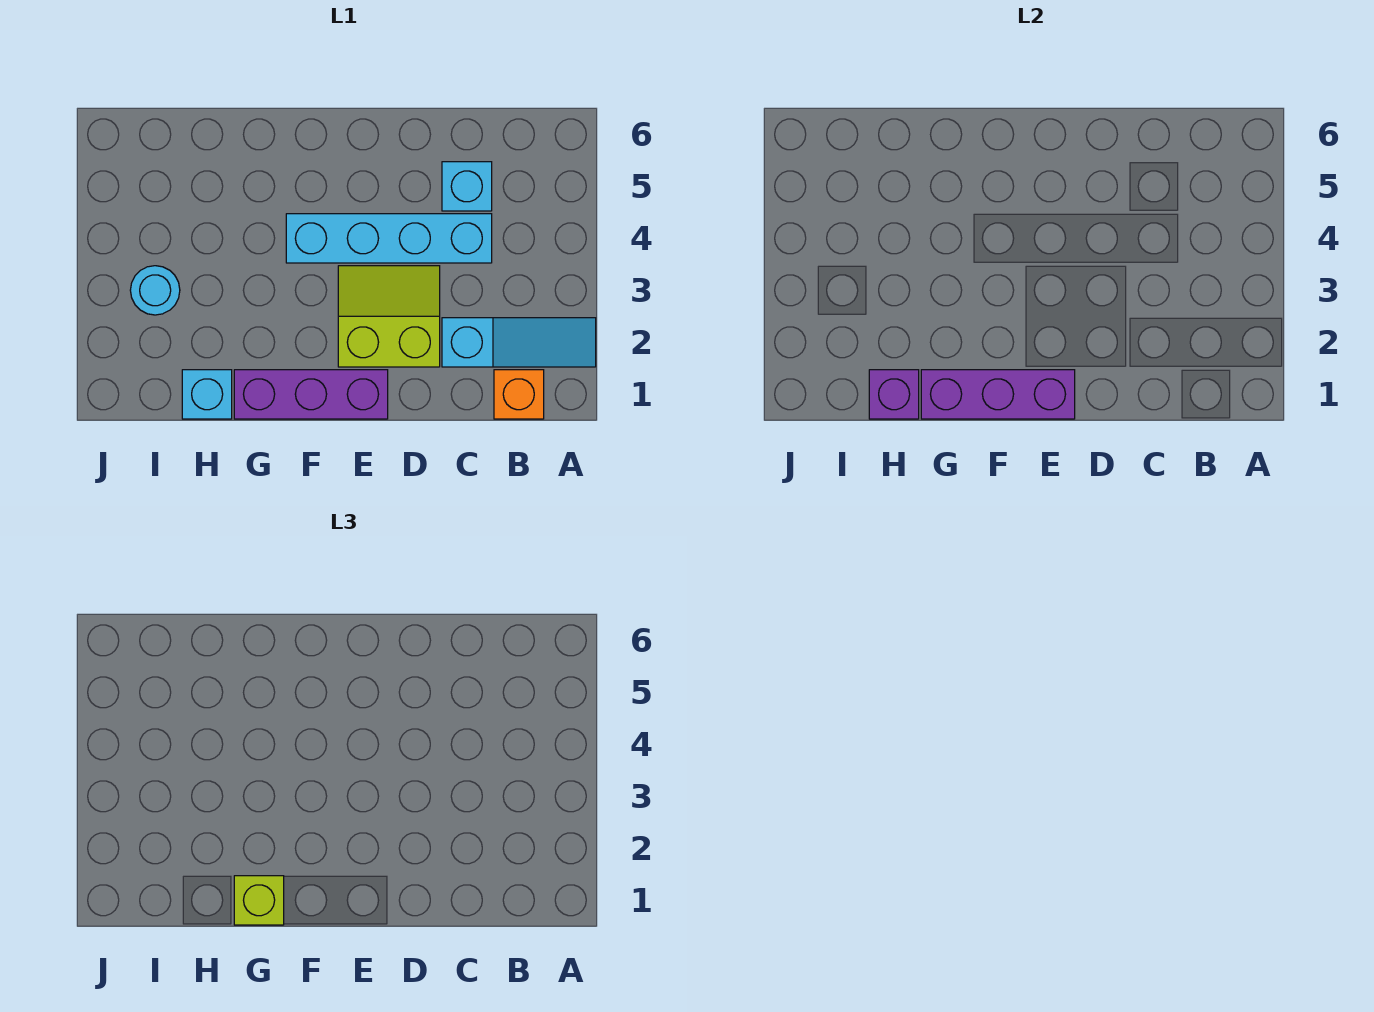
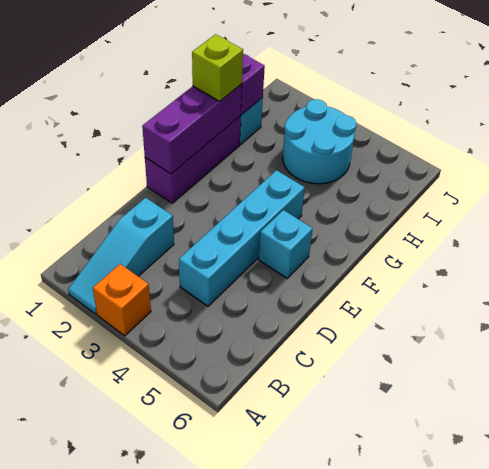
orange 1x1 brick [494,370,544,419] -> orange 1x1 brick moved to [93,264,151,336]
cyan 1x1 brick [442,162,492,211] -> cyan 1x1 brick moved to [259,210,313,278]
lime 2x2 slope [338,266,440,367] -> none
cyan 1x1 round brick [130,266,180,315] -> cyan 2x2 round brick [283,99,356,184]

